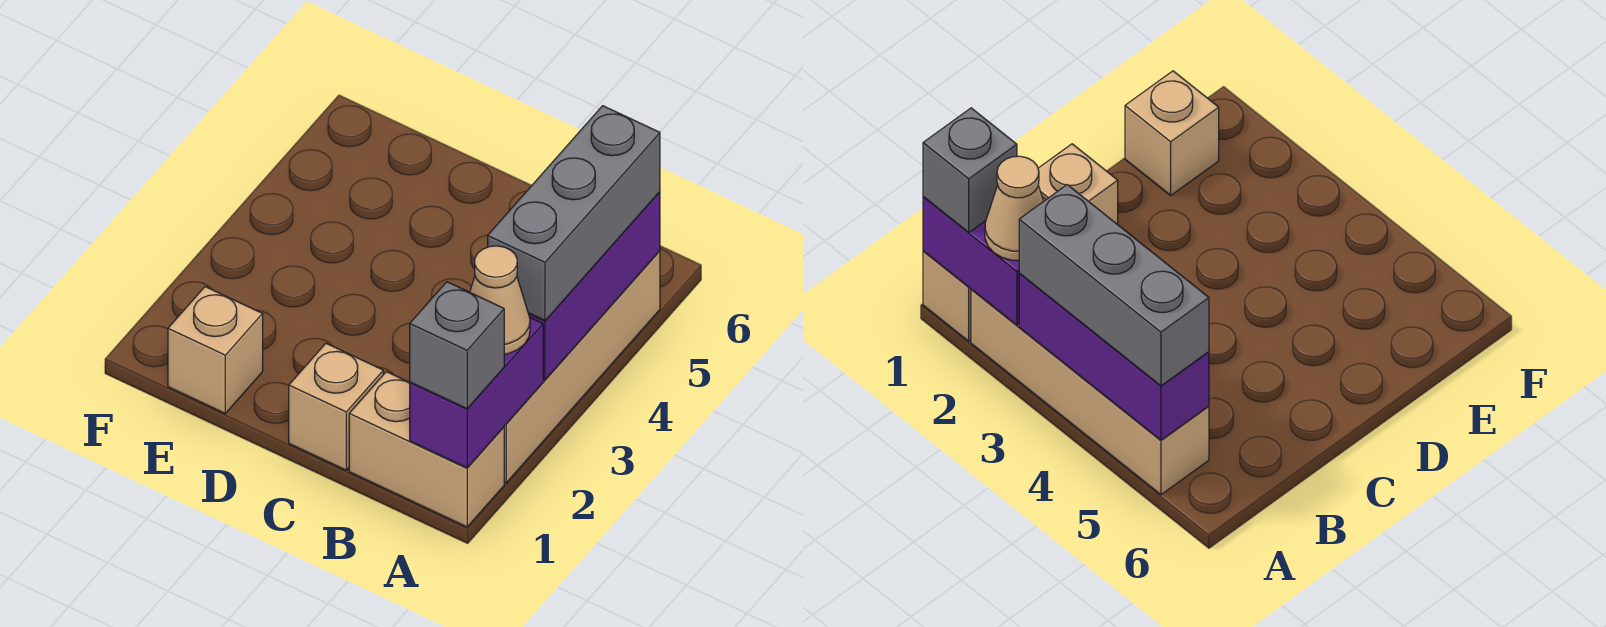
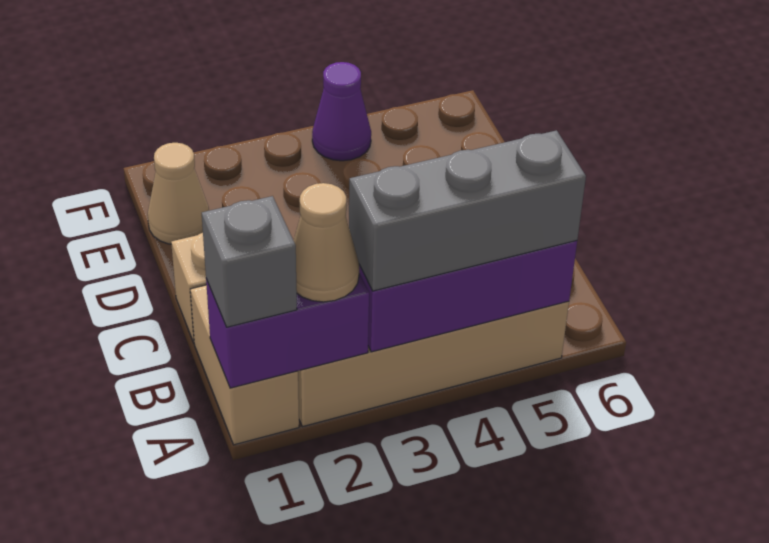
tan 1x1 brick [168,287,263,414] -> tan 1x1 cone [148,143,209,244]
none -> purple 1x1 cone [312,62,371,161]

